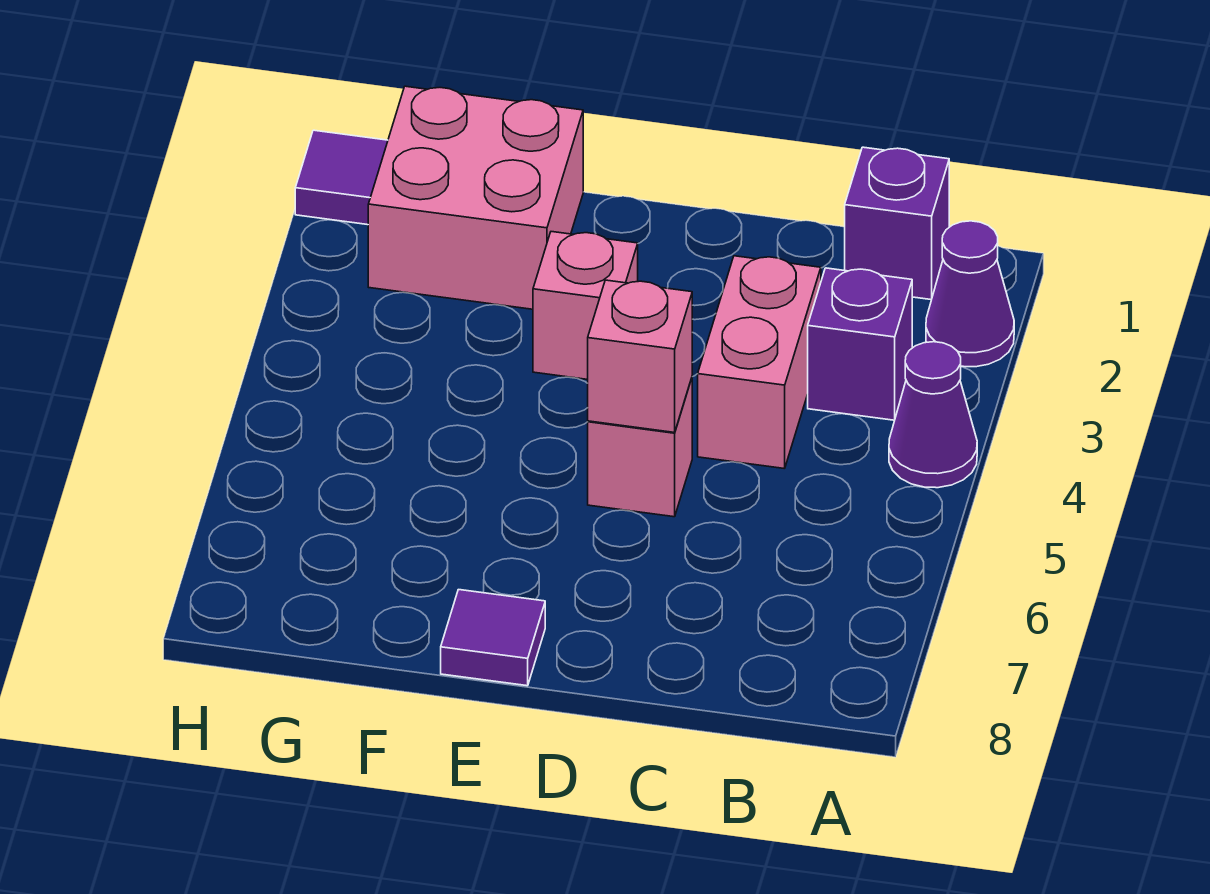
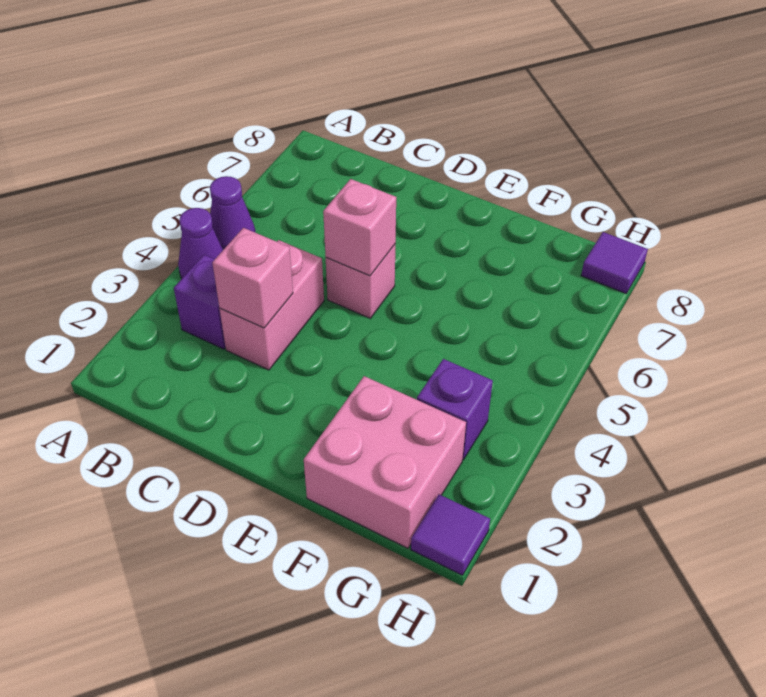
purple 1x1 cone [926,221,1014,367] -> purple 1x1 cone moved to [210,176,256,250]
purple 1x1 brick [845,147,949,300] -> purple 1x1 brick moved to [417,359,493,460]
pink 1x1 brick [533,232,638,380] -> pink 1x1 brick moved to [212,228,293,328]
purple 1x1 tile [441,590,545,686] -> purple 1x1 tile moved to [581,232,648,293]

